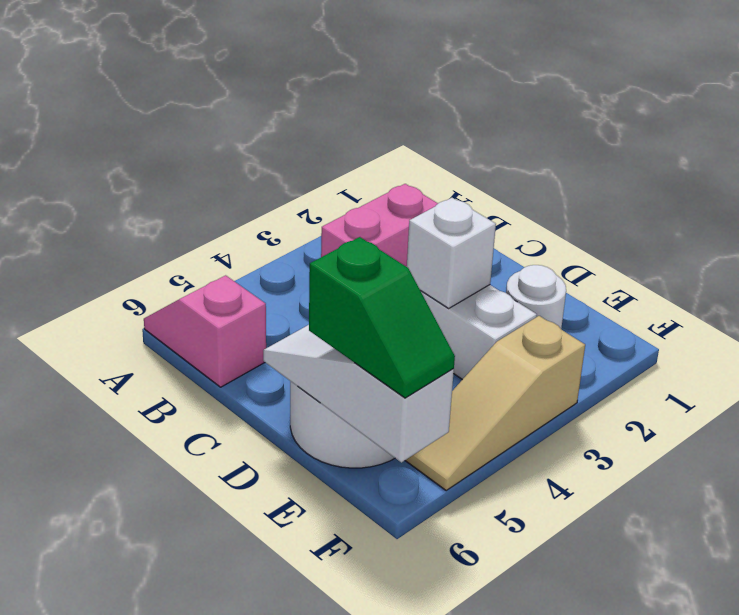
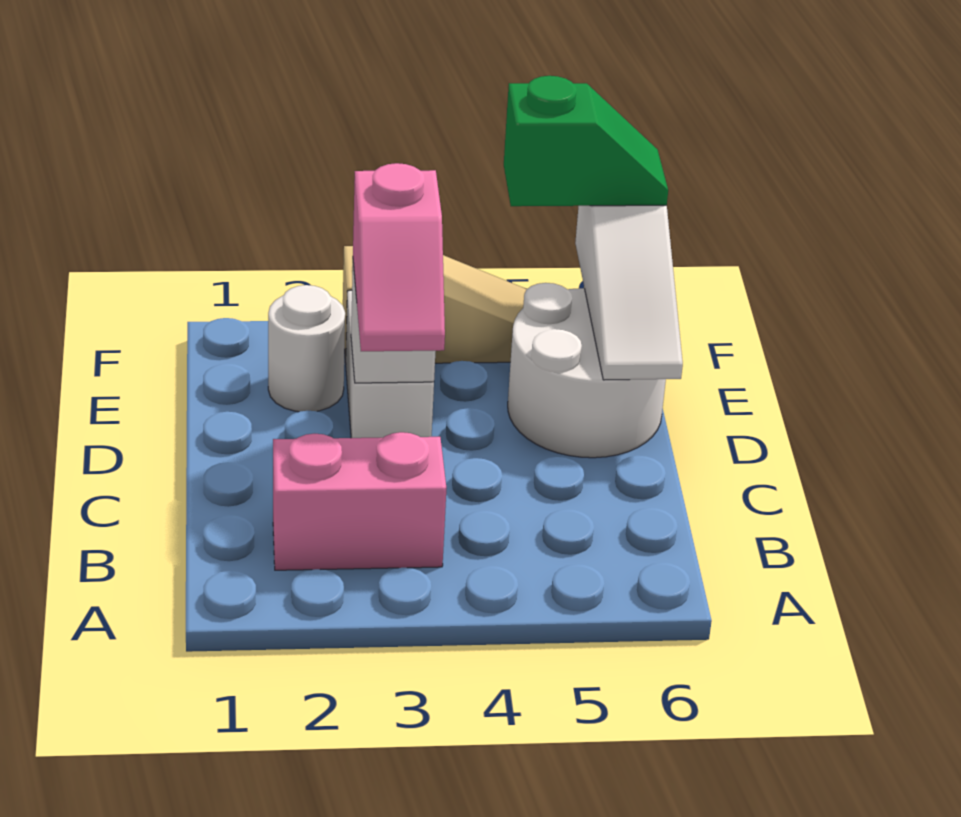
pink 1x2 slope [144,275,266,387] -> pink 1x2 slope moved to [353,163,445,351]
green 1x2 slope [309,237,455,398] -> green 1x2 slope turned to [504,76,668,206]

